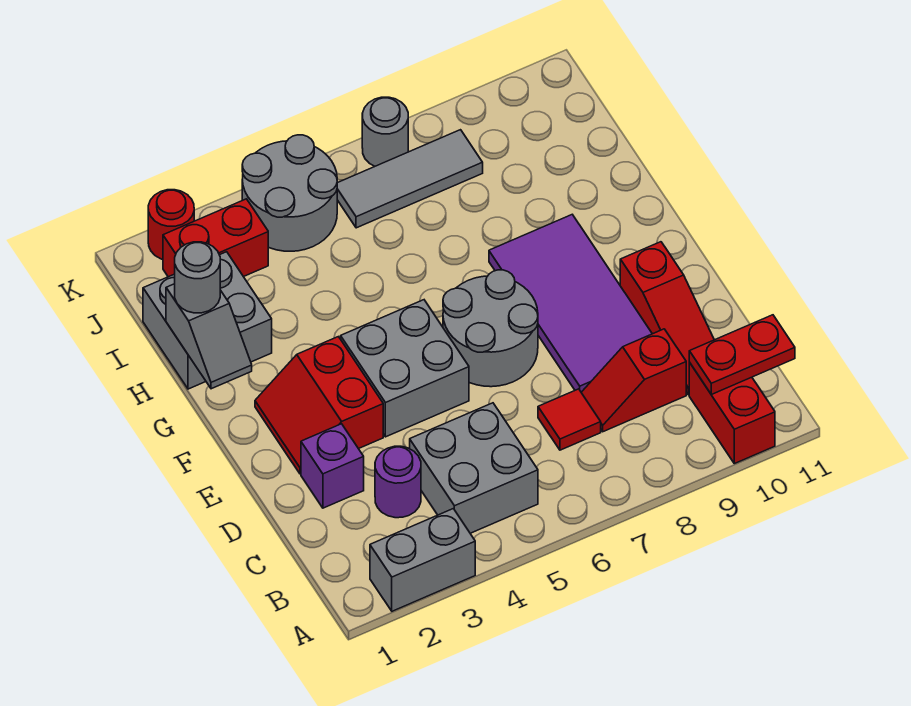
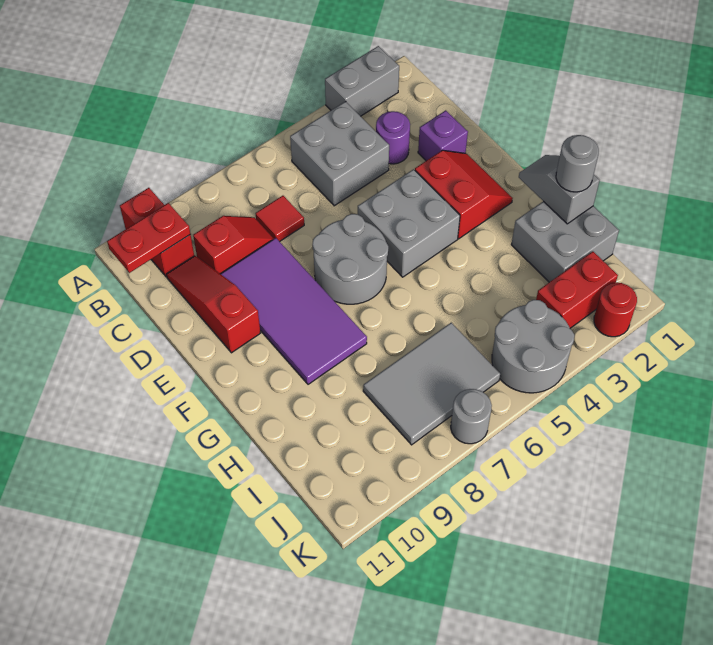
grey 1x3 tile [337,130,483,228] -> grey 2x3 tile [363,323,500,445]

